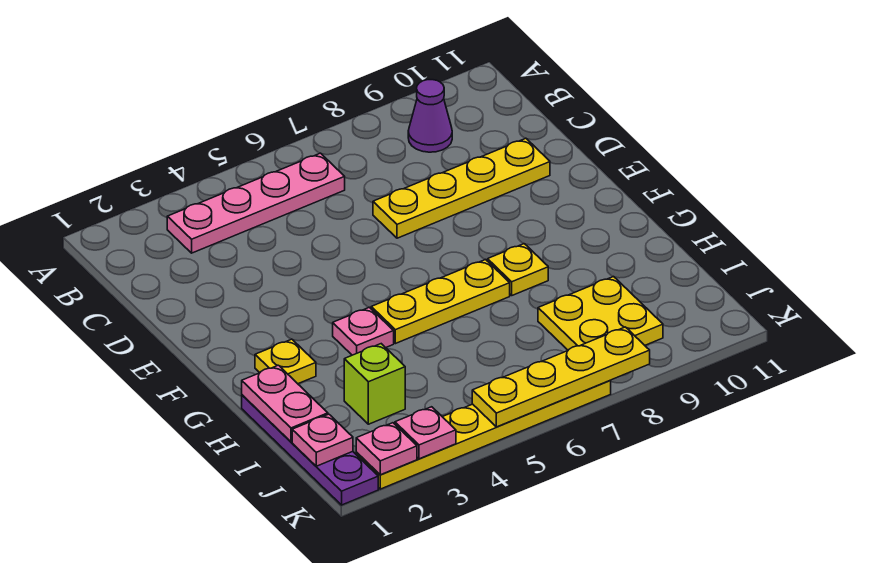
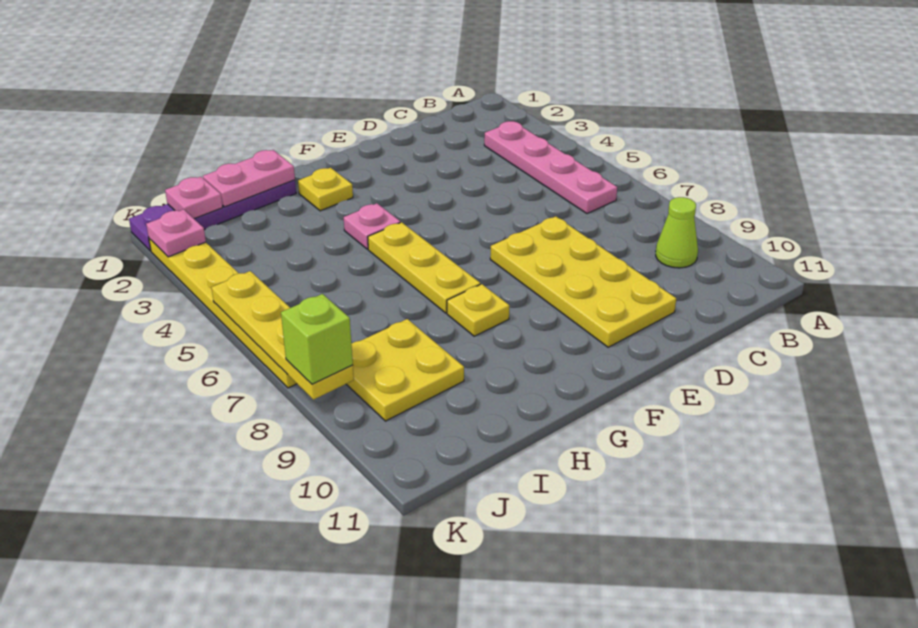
purple 1x1 cone [408,80,452,152] -> lime 1x1 cone [656,197,698,268]
yellow 1x4 plate [373,138,550,238] -> yellow 2x4 plate [490,216,676,347]
lime 1x1 brick [344,344,405,424] -> lime 1x1 brick moved to [281,294,353,384]
pink 1x1 plate [395,407,456,459] -> none

